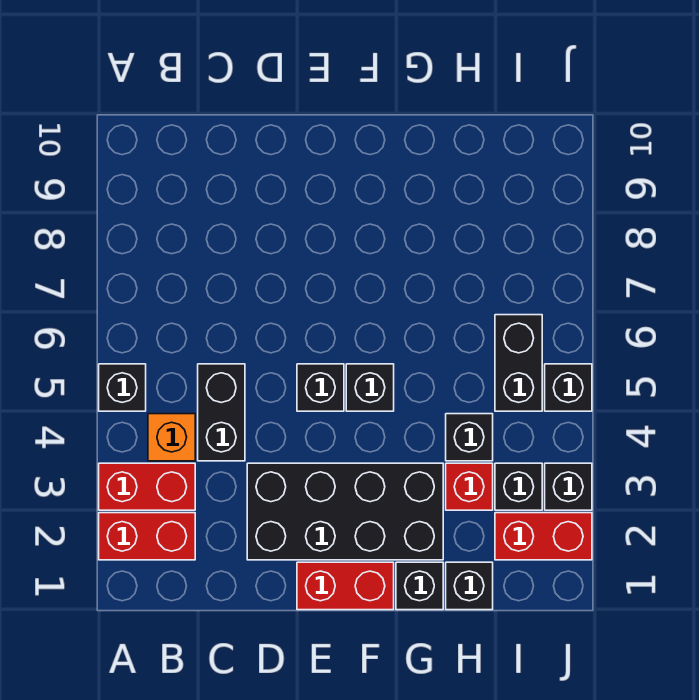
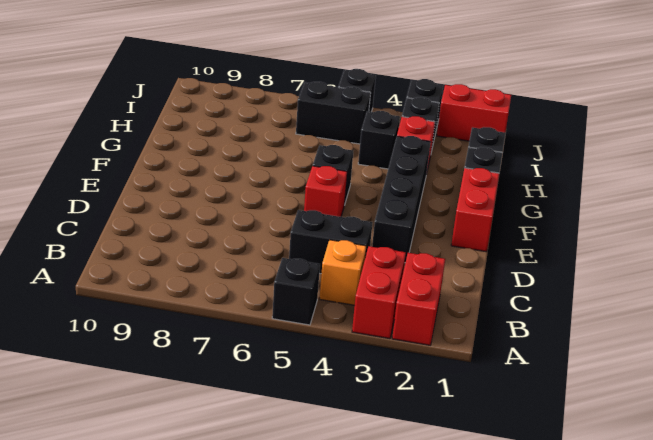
black 2x4 brick [247,463,443,560] -> black 1x4 brick [372,136,431,263]
black 1x1 brick [297,364,344,411] -> red 1x1 brick [304,166,347,217]
red 1x2 brick [495,513,592,560] -> red 1x2 brick turned to [437,84,511,141]

